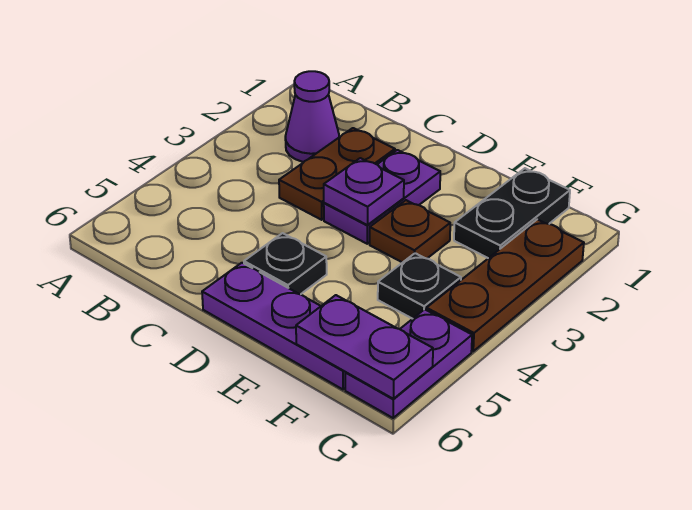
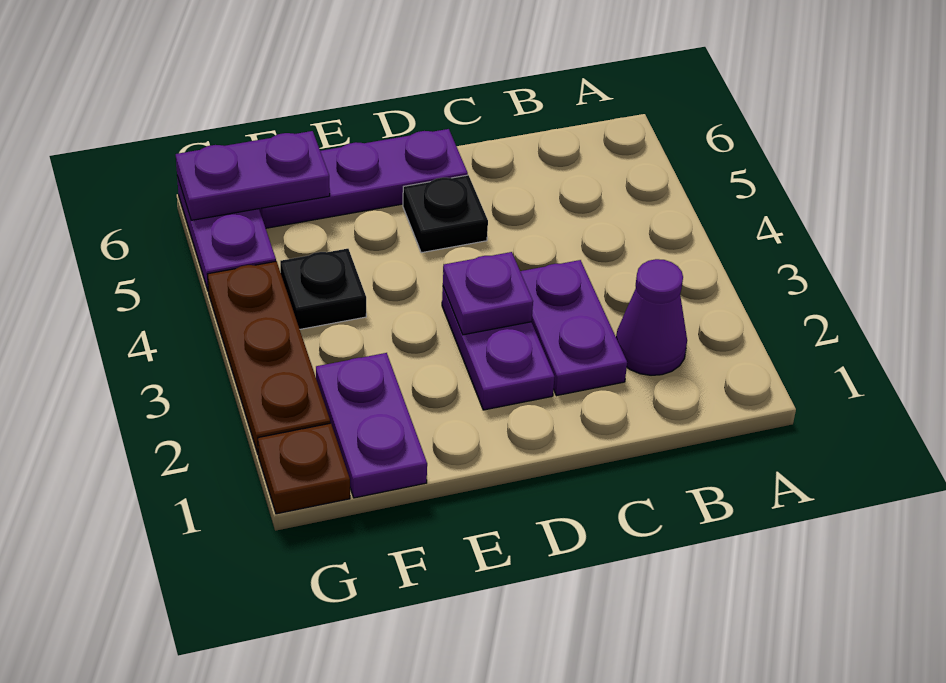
brown 1x2 plate [279,128,395,220] -> purple 1x2 plate [520,260,627,396]
brown 1x1 plate [370,200,450,263] -> brown 1x1 plate moved to [258,423,350,514]
black 1x2 plate [454,168,570,258] -> purple 1x2 plate [316,353,427,498]

